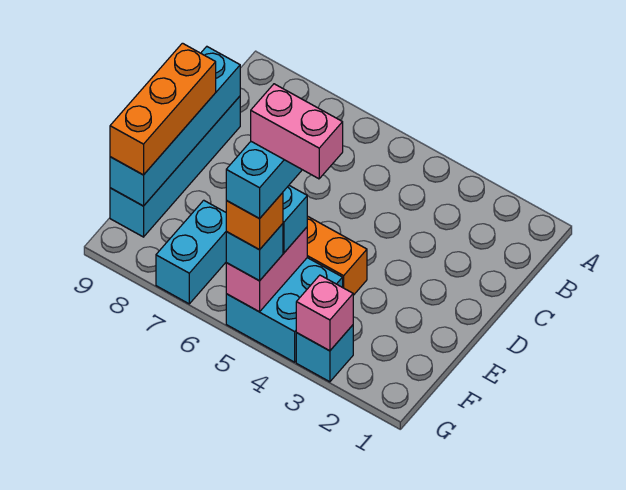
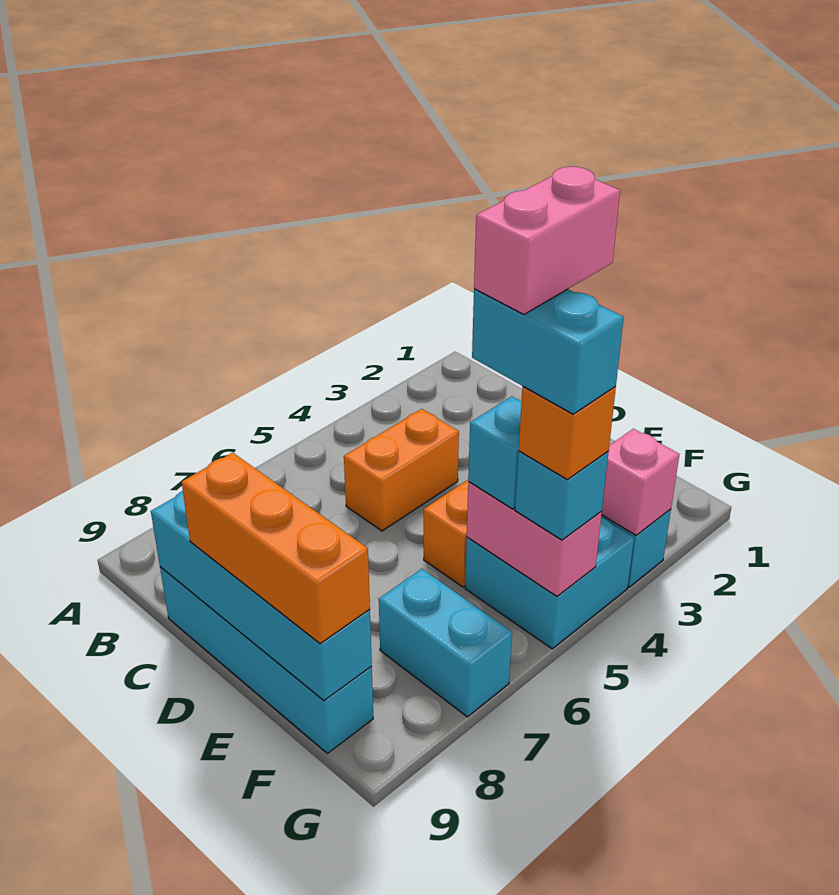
none -> orange 1x2 brick [344,409,459,531]

